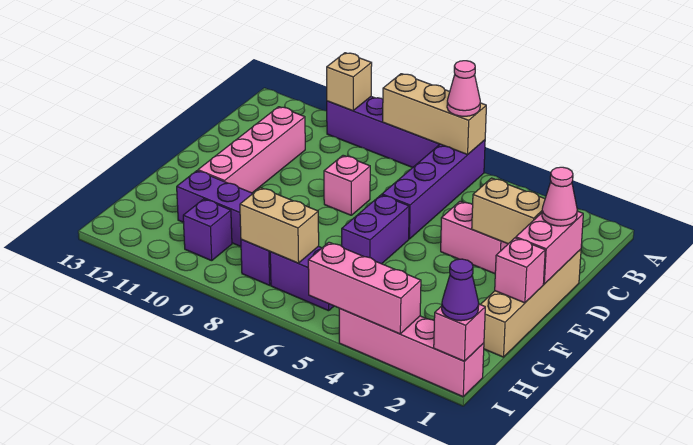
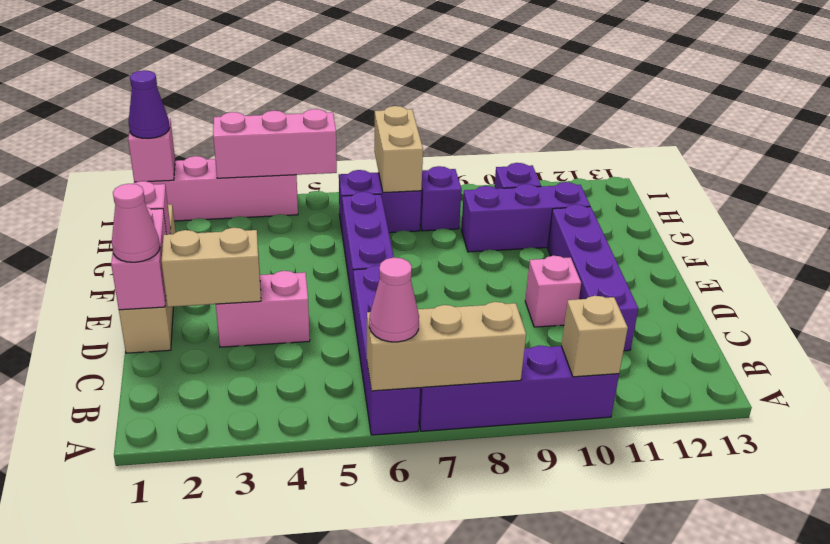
pink 1x4 brick [198,107,305,193] -> purple 1x4 brick [548,204,638,351]
pink 1x1 brick [324,155,370,215] -> pink 1x1 brick moved to [525,256,581,327]
purple 1x2 brick [342,195,409,264] -> purple 1x3 brick [342,192,394,306]
tan 1x2 brick [240,188,319,263] -> tan 1x2 brick turned to [374,106,423,193]

